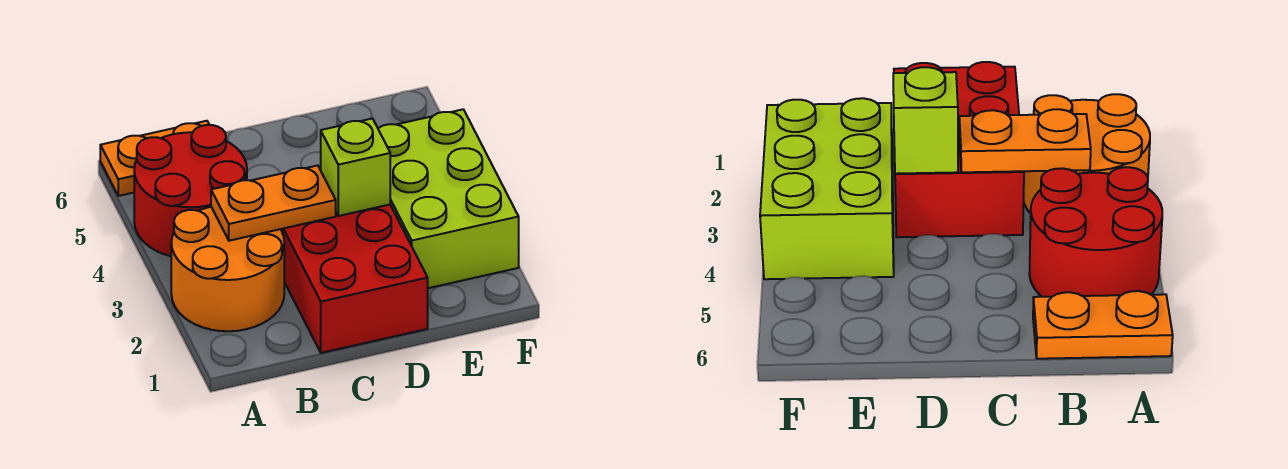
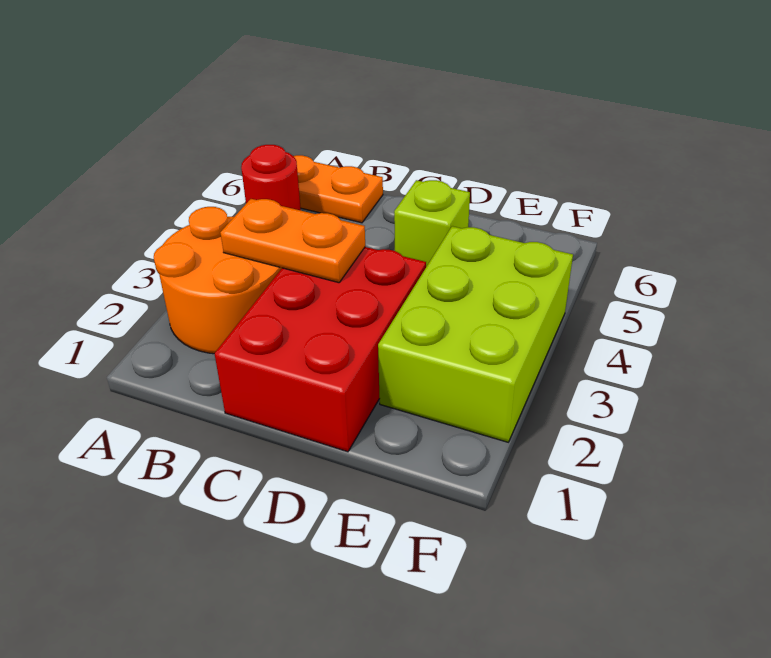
red 2x2 round brick [134,125,247,256] -> red 1x1 round brick [241,145,301,210]
lime 1x1 brick [321,119,390,216] -> lime 1x1 brick moved to [394,180,470,267]

